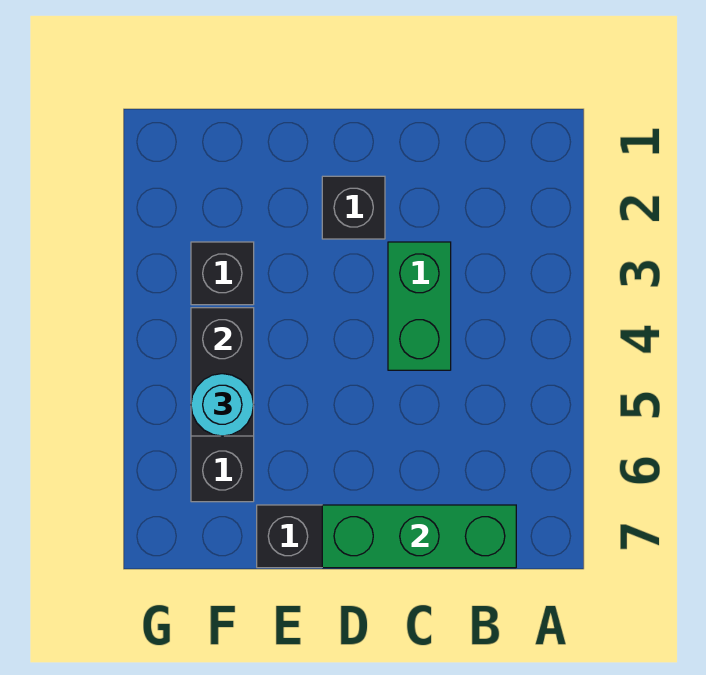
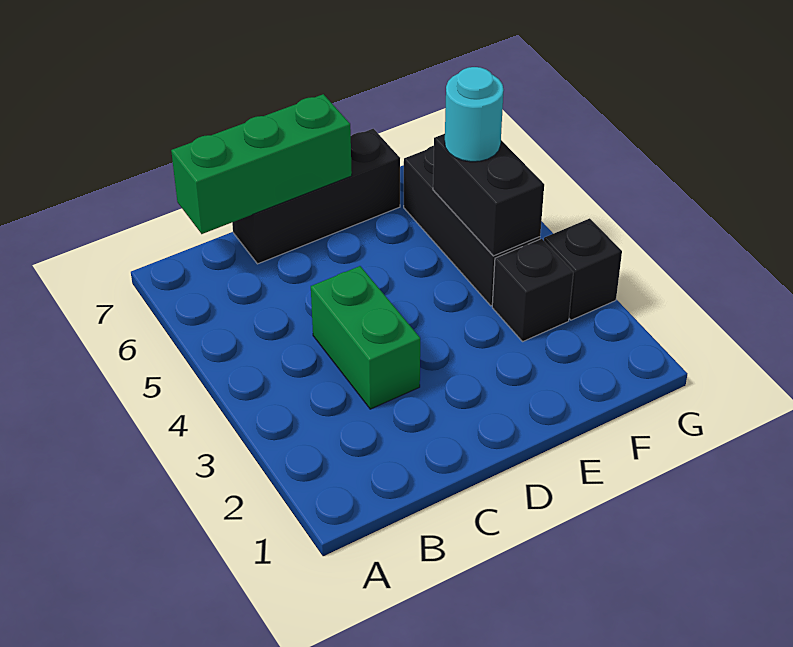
black 1x1 brick [322,176,385,239] -> black 1x1 brick moved to [544,218,622,320]

